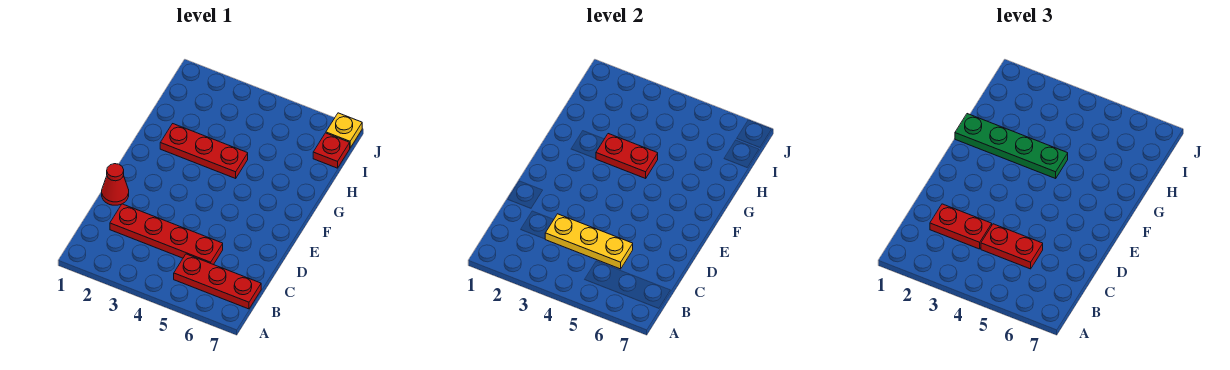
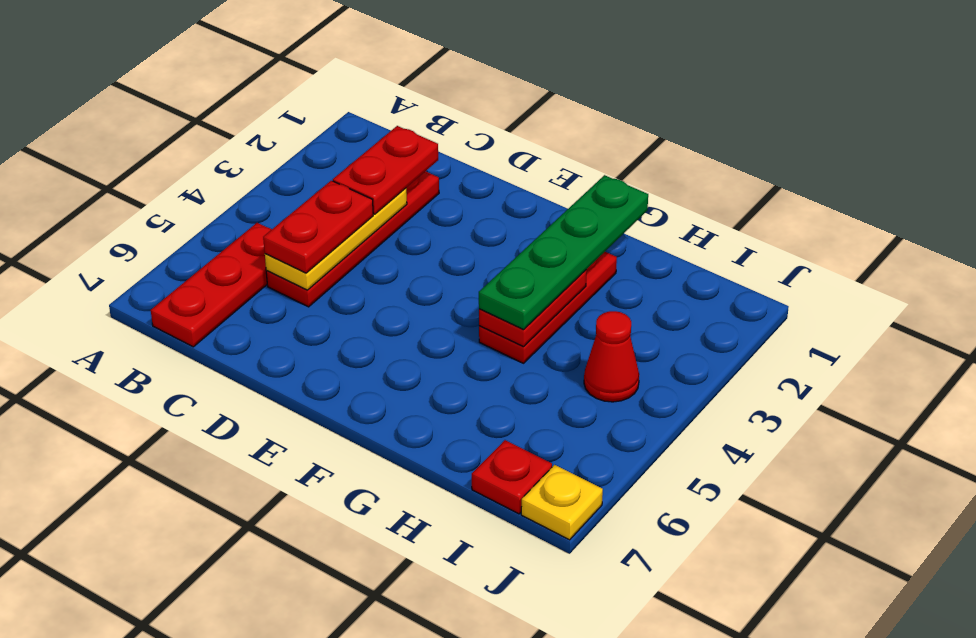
red 1x1 cone [102,164,129,205] -> red 1x1 cone moved to [584,311,639,402]

